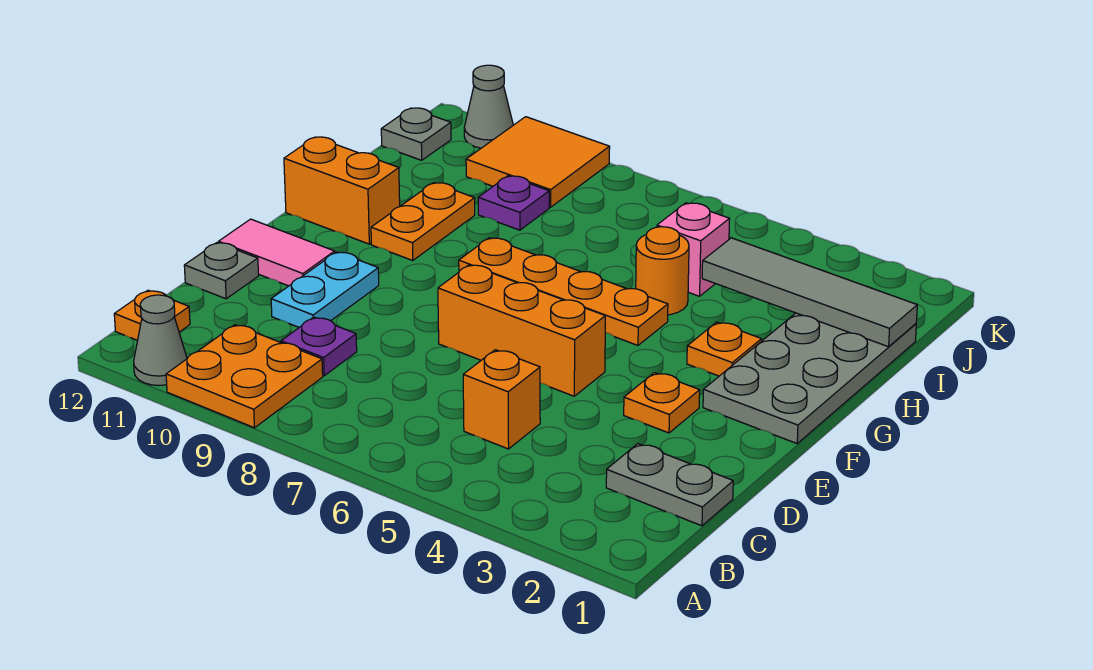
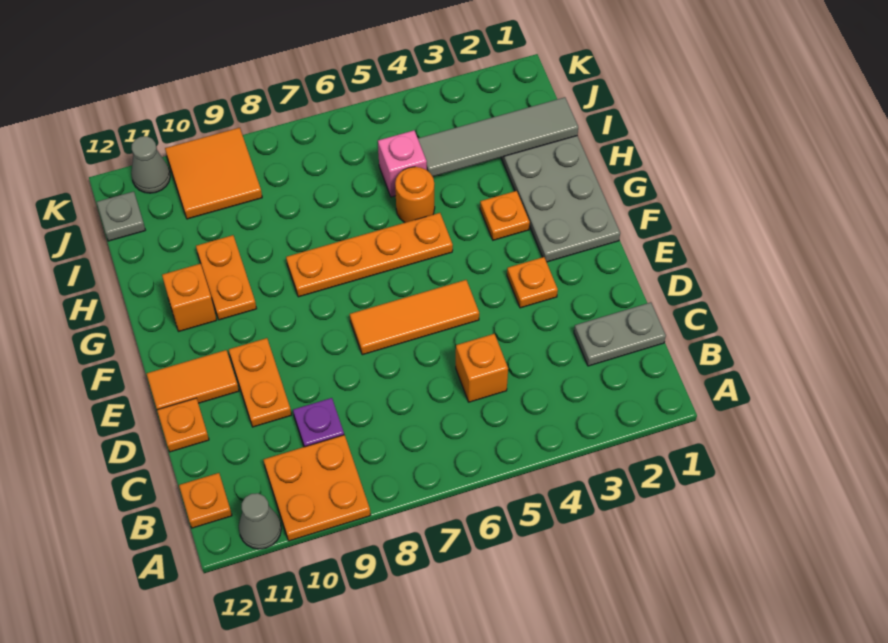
cyan 1x2 plate [271,252,379,327] -> orange 1x2 plate [229,338,291,427]
grey 1x1 plate [184,243,259,299] -> orange 1x1 plate [157,398,209,452]
orange 1x3 brick [438,265,605,396] -> orange 1x3 tile [350,280,479,355]
pink 1x2 tile [219,219,335,286] -> orange 1x2 tile [147,350,239,410]
orange 1x2 brick [284,137,400,244] -> orange 1x1 brick [162,264,216,331]
purple 1x1 plate [478,176,549,230] -> none

